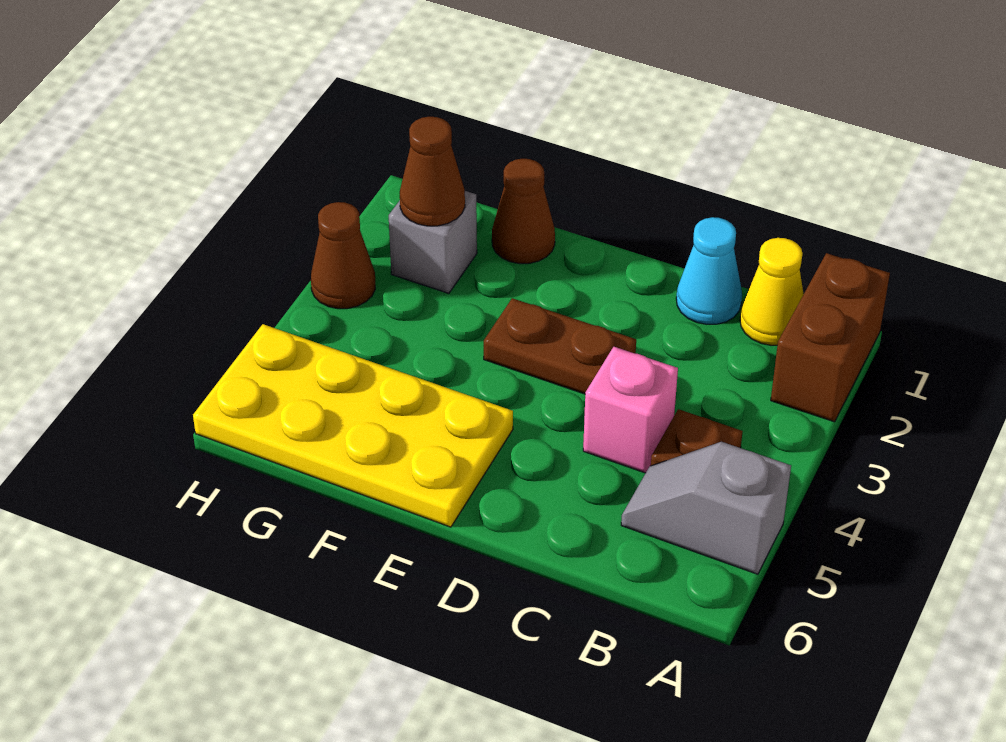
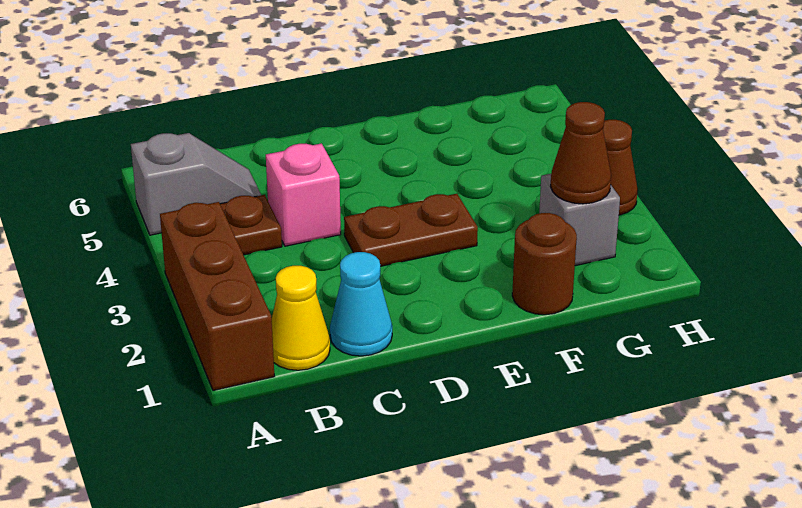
brown 1x2 brick [771,253,890,422] -> brown 1x3 brick [160,202,274,391]
yellow 2x4 plate [193,324,513,527] -> none
brown 1x1 cone [492,159,555,264] -> brown 1x1 round brick [512,213,577,315]

